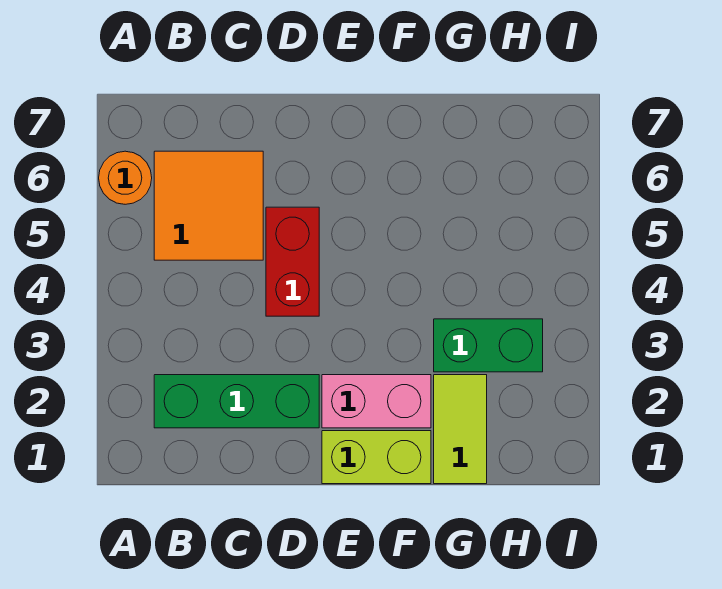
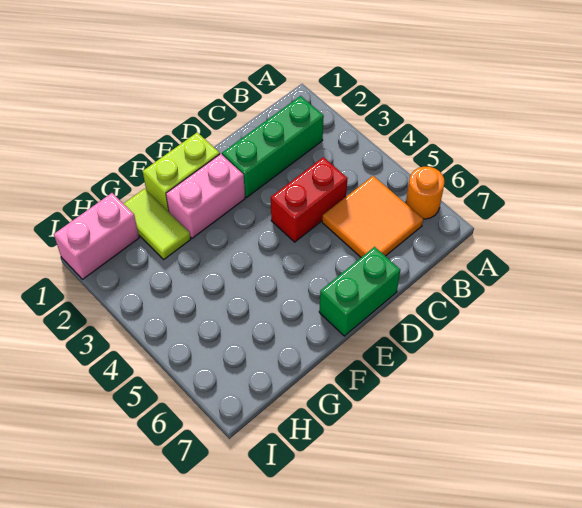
red 1x2 brick [266,207,319,316] -> red 1x2 brick turned to [271,157,348,242]
green 1x2 brick [434,319,543,372] -> green 1x2 brick moved to [319,247,400,336]
none -> pink 1x2 brick [54,193,139,279]

